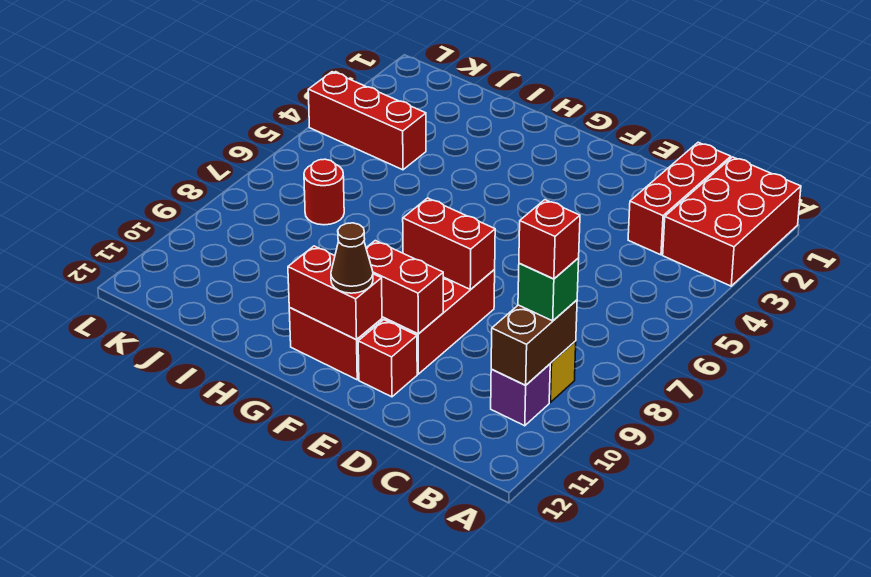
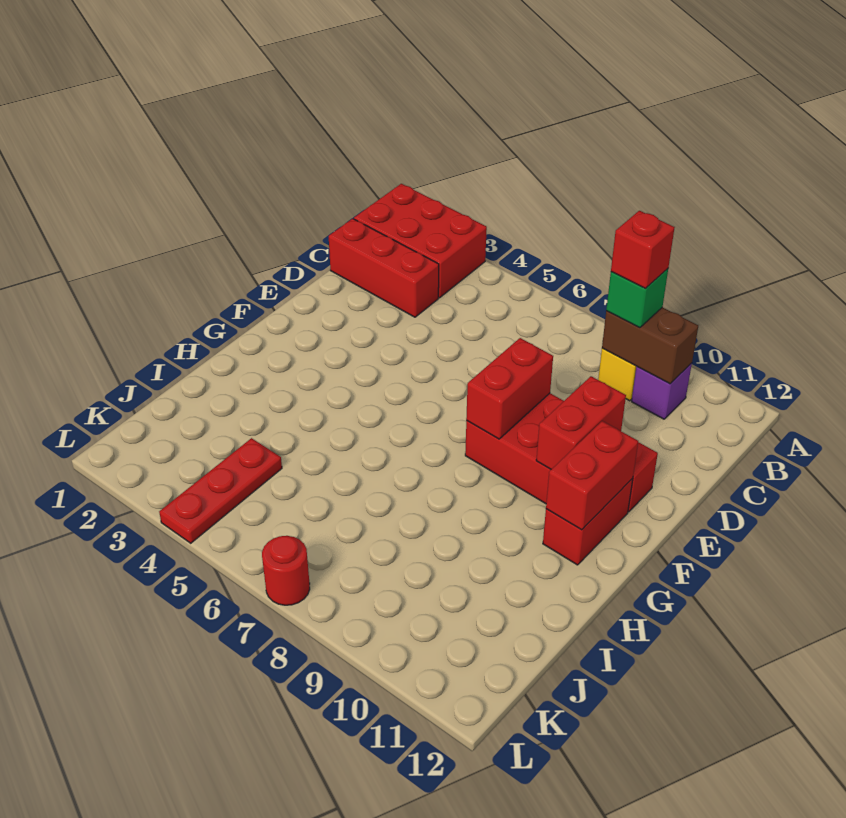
brown 1x1 cone [331,223,373,293] -> none
red 1x3 brick [308,72,426,170] -> red 1x3 plate [159,438,282,543]
red 1x1 round brick [304,159,344,225] -> red 1x1 round brick moved to [262,536,310,605]

